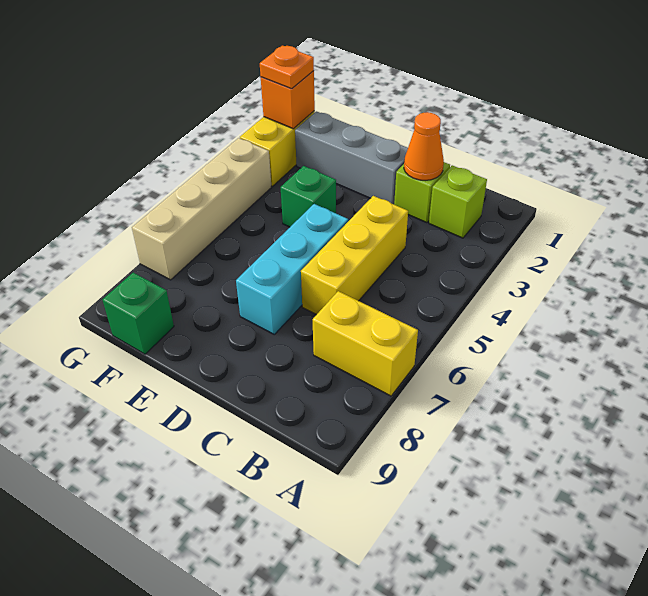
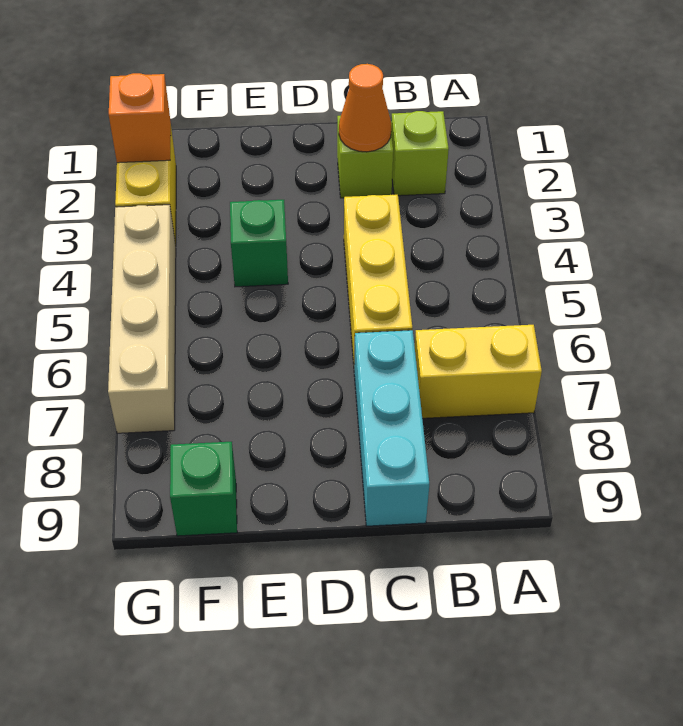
grey 1x3 brick [295,111,408,204] -> none
cyan 1x3 brick [236,204,348,334] -> cyan 1x3 brick moved to [354,330,429,526]
orange 1x1 plate [260,46,314,89] -> none

